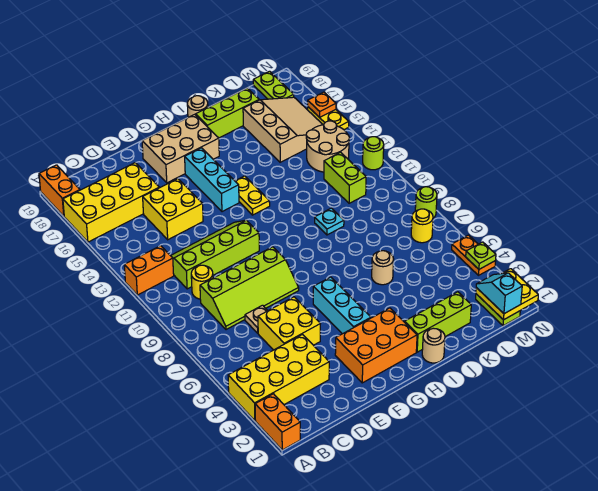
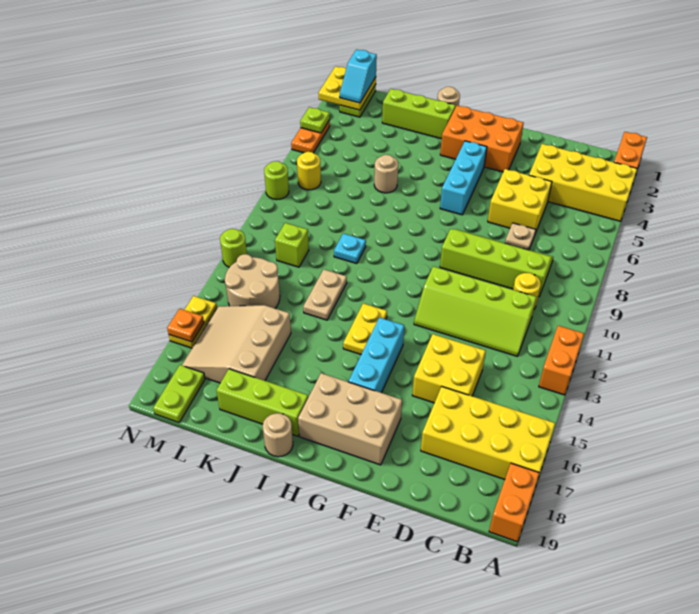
orange 1x2 brick [124,246,174,295] -> orange 1x2 brick turned to [539,326,584,395]
none -> tan 1x2 plate [303,270,347,320]
lime 1x2 brick [324,152,366,203] -> lime 1x1 brick [275,223,309,267]

